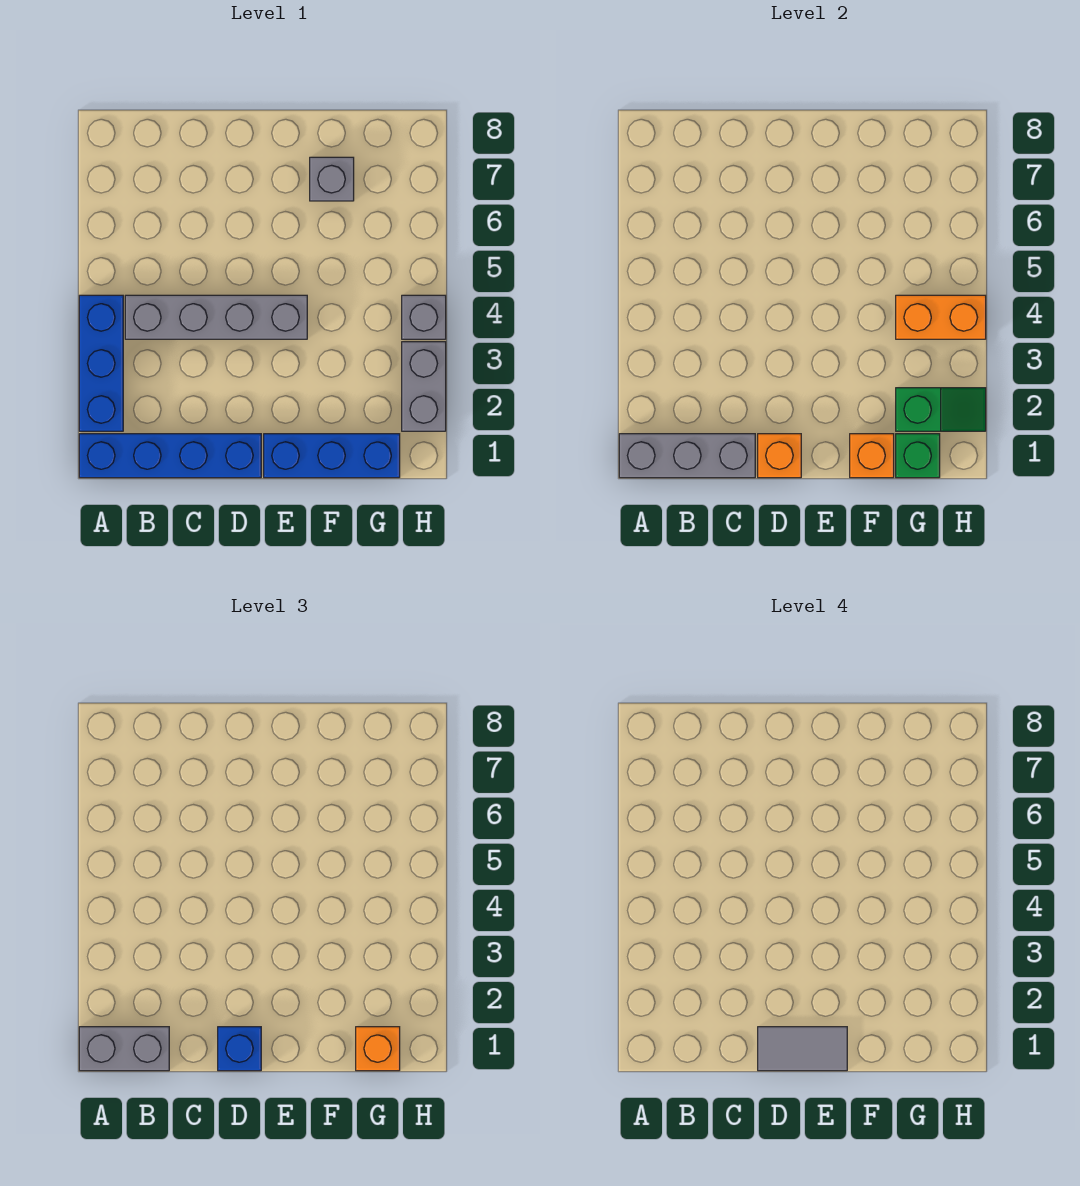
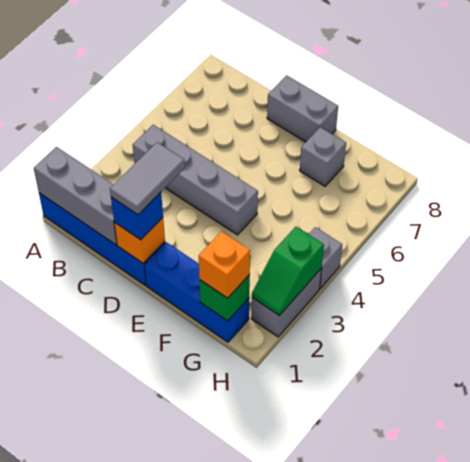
grey 1x2 brick [79,1027,169,1071] -> grey 1x2 brick moved to [267,75,338,142]
blue 1x3 brick [79,295,123,431] -> none
grey 1x2 tile [758,1027,847,1071] -> grey 1x2 tile turned to [110,142,185,215]
orange 1x1 brick [850,434,894,478] -> none
green 1x2 slope [896,388,986,431] -> green 1x2 slope turned to [252,227,324,316]
orange 1x2 brick [896,295,986,339] -> none

